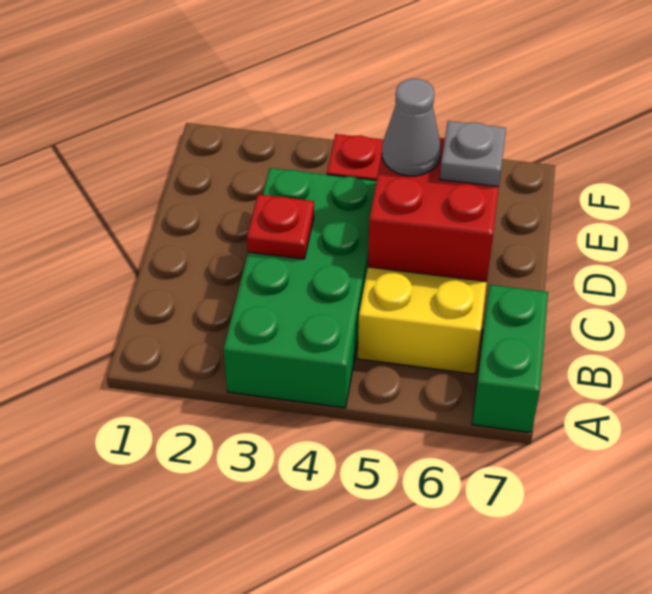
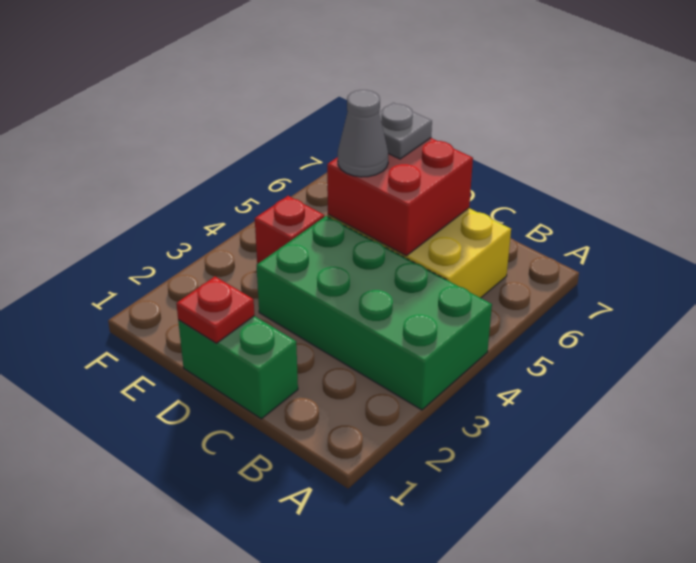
green 1x2 brick [472,285,548,433] -> green 1x2 brick moved to [178,316,298,419]
red 1x1 plate [247,194,314,259] -> red 1x1 plate moved to [176,276,255,343]

